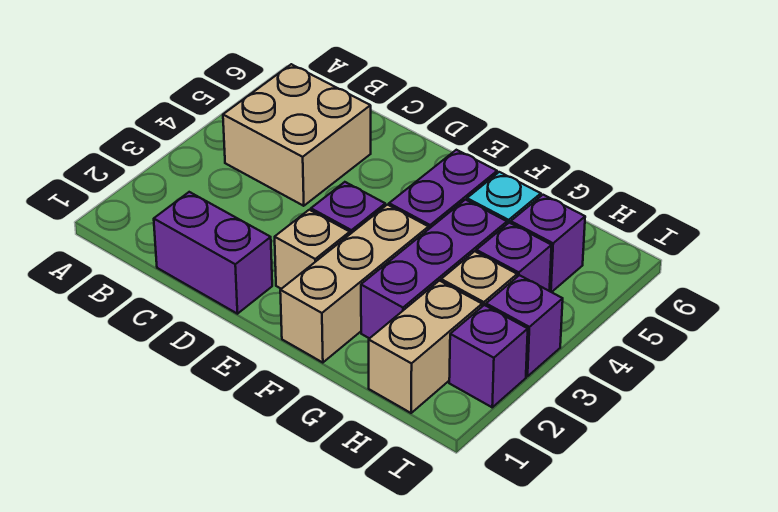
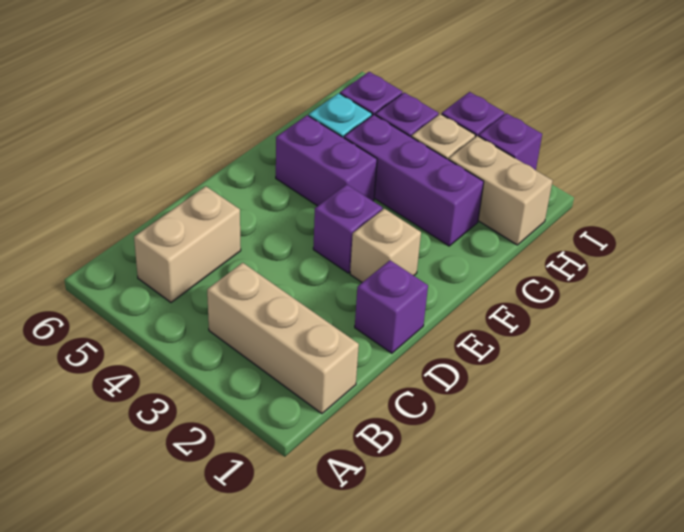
tan 2x2 brick [223,64,371,206] -> tan 1x2 brick [134,186,241,302]
purple 1x2 brick [154,192,272,314] -> purple 1x1 brick [355,260,428,353]
tan 1x3 brick [280,205,429,363] -> tan 1x3 brick moved to [207,263,359,414]

